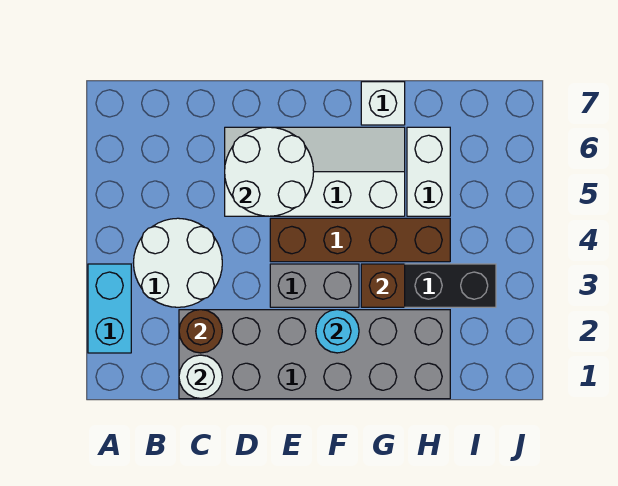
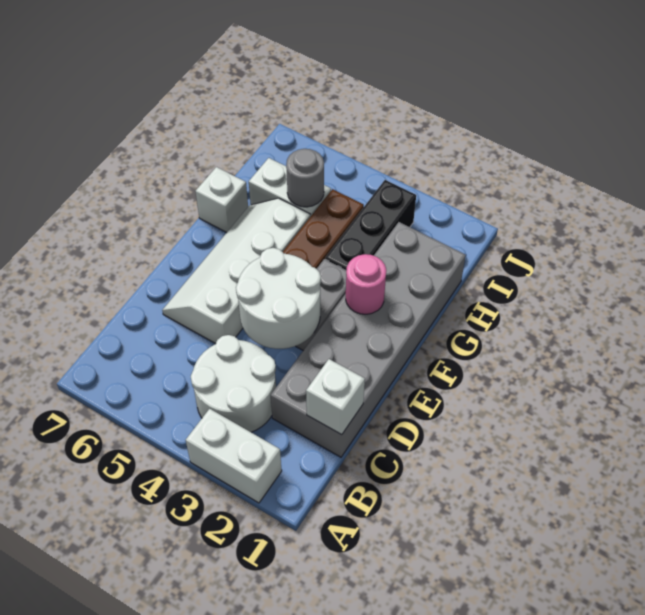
cyan 1x2 brick [88,264,131,353] -> white 1x2 brick [186,409,282,503]
white 1x1 round brick [179,355,222,398] -> white 1x1 brick [306,359,365,435]
brown 1x1 round brick [179,310,222,353] -> none
white 2x2 round brick [225,127,314,216] -> white 2x2 round brick moved to [236,248,321,349]
cyan 1x1 round brick [316,310,359,353] -> pink 1x1 round brick [346,254,386,314]
brown 1x1 brick [361,264,405,307] -> none
none -> grey 1x1 round brick [286,149,324,207]

